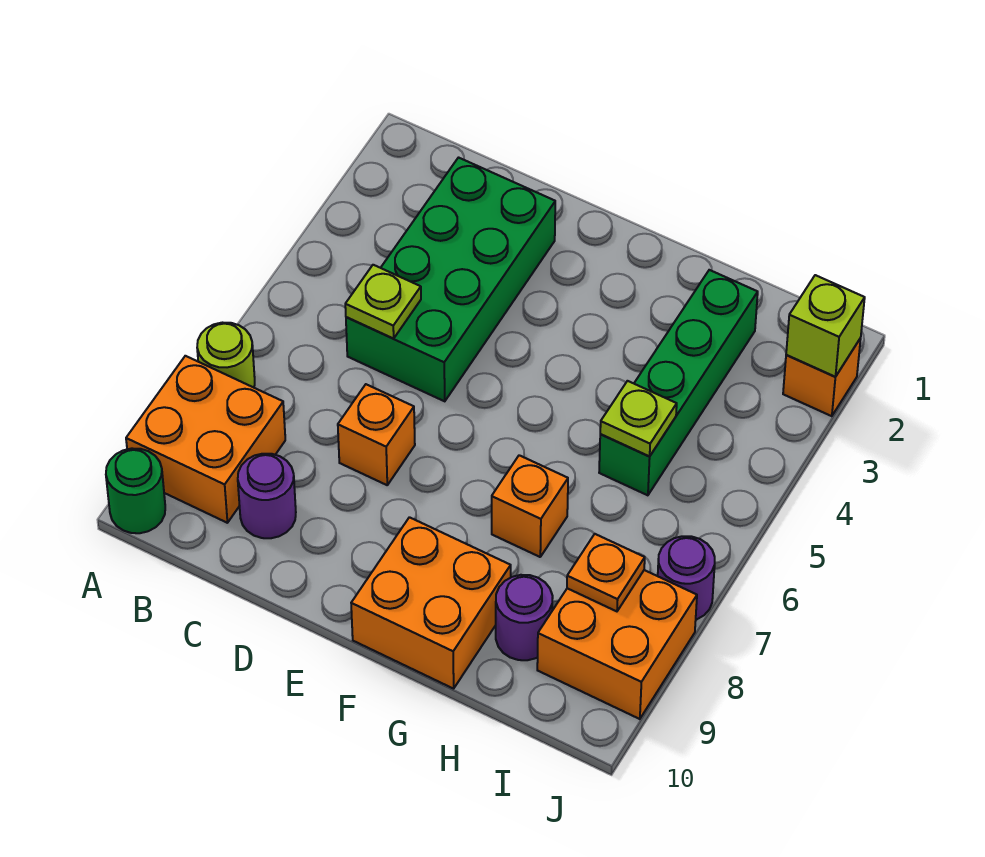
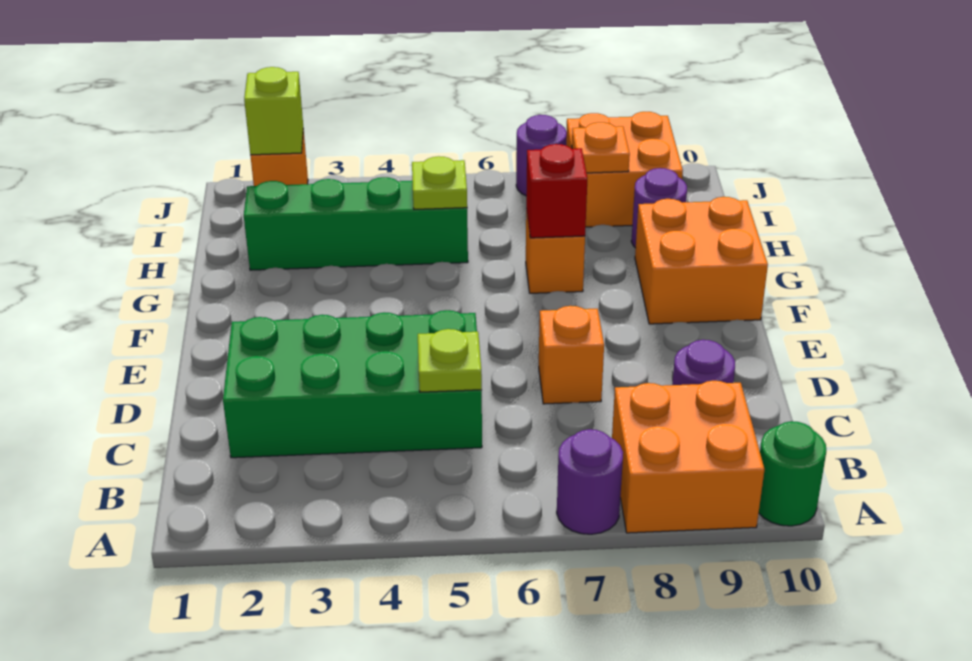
lime 1x1 round brick [197,323,255,388] -> purple 1x1 round brick [557,429,623,534]
none -> red 1x1 brick [526,144,587,238]

